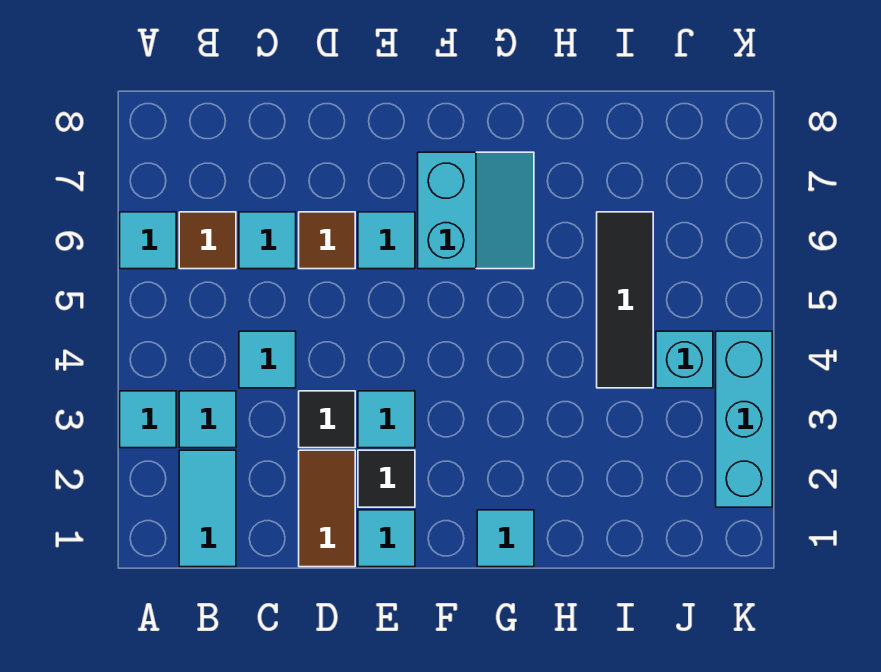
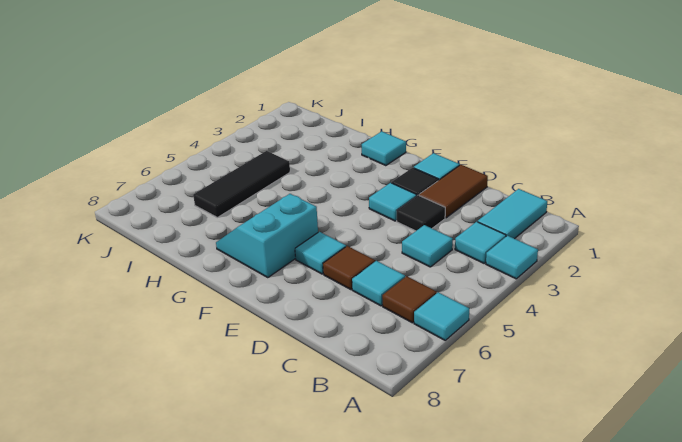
cyan 1x1 brick [656,331,713,388] -> none
cyan 1x3 brick [716,331,772,507] -> none

